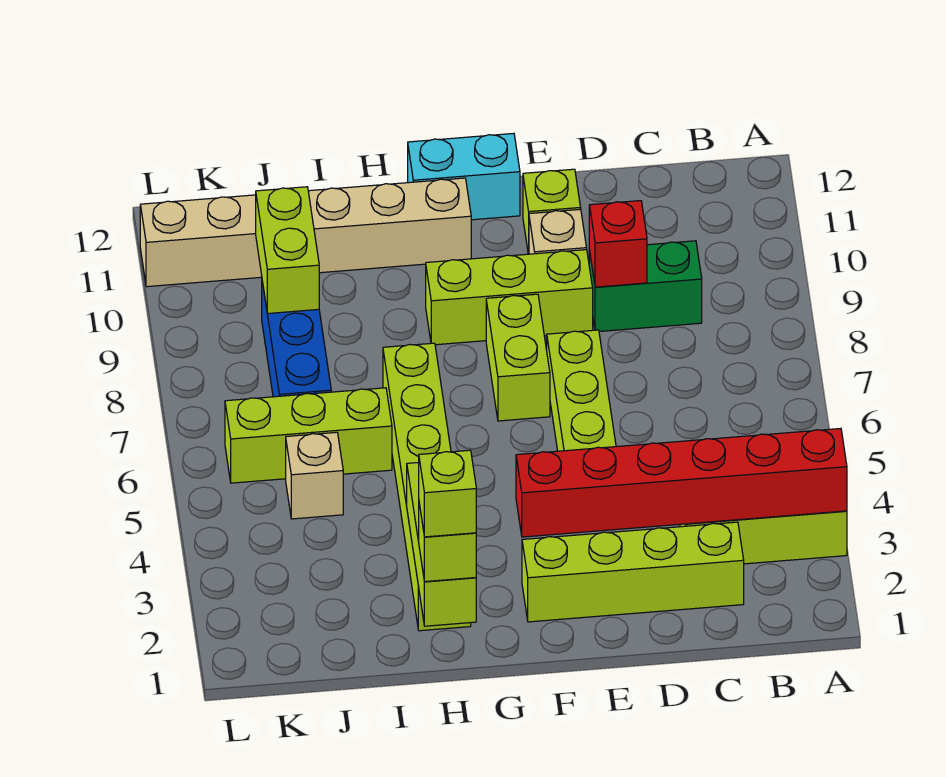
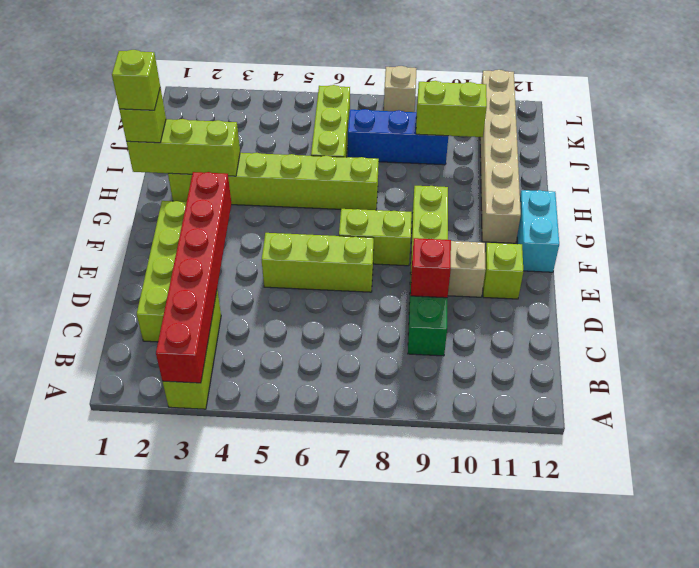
tan 1x1 brick [286,432,343,519] -> tan 1x1 brick moved to [384,66,417,112]

